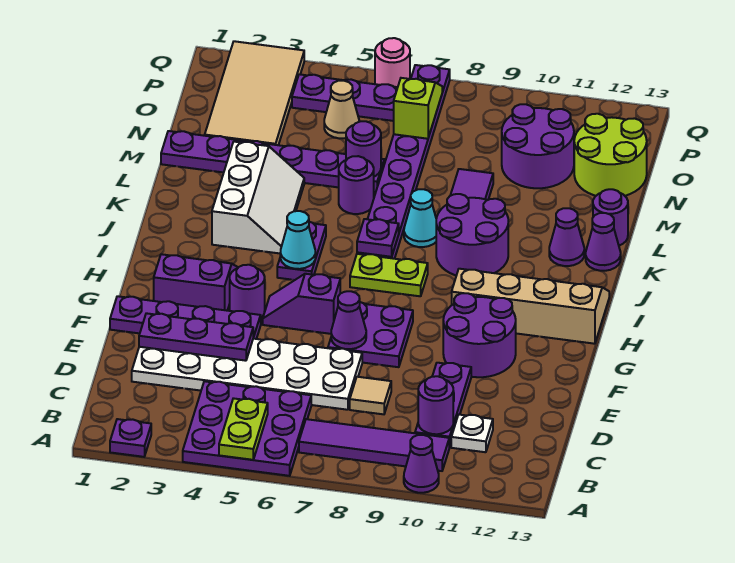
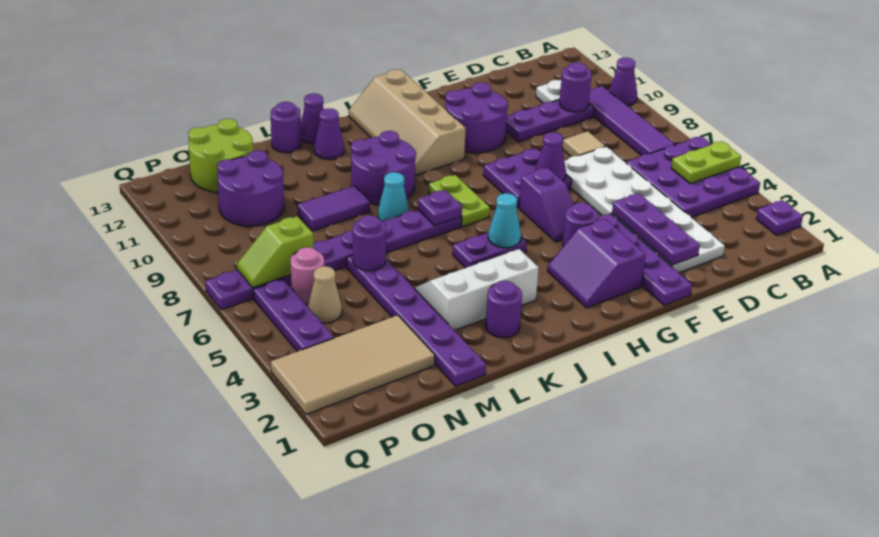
purple 1x1 round brick [339,156,374,214] -> purple 1x1 round brick moved to [486,281,522,338]
pink 1x1 round brick [375,38,410,87] -> pink 1x1 round brick moved to [290,247,324,303]

